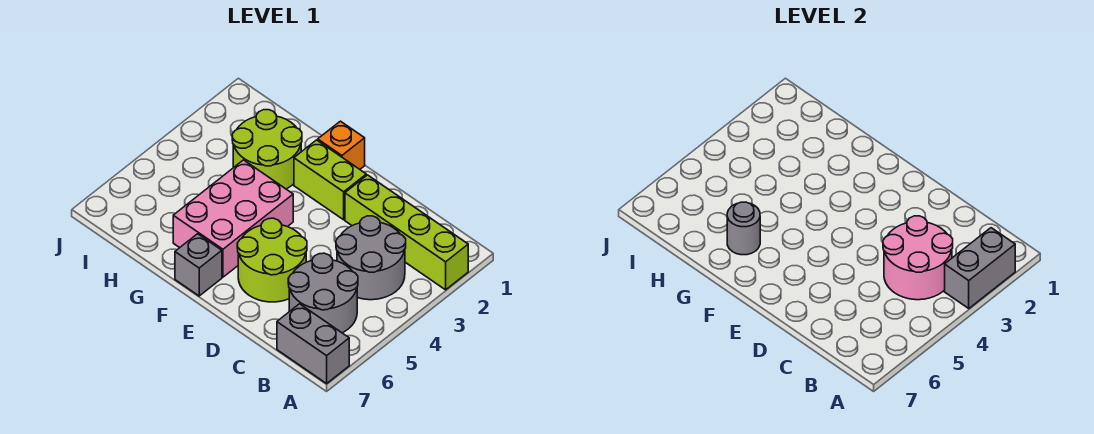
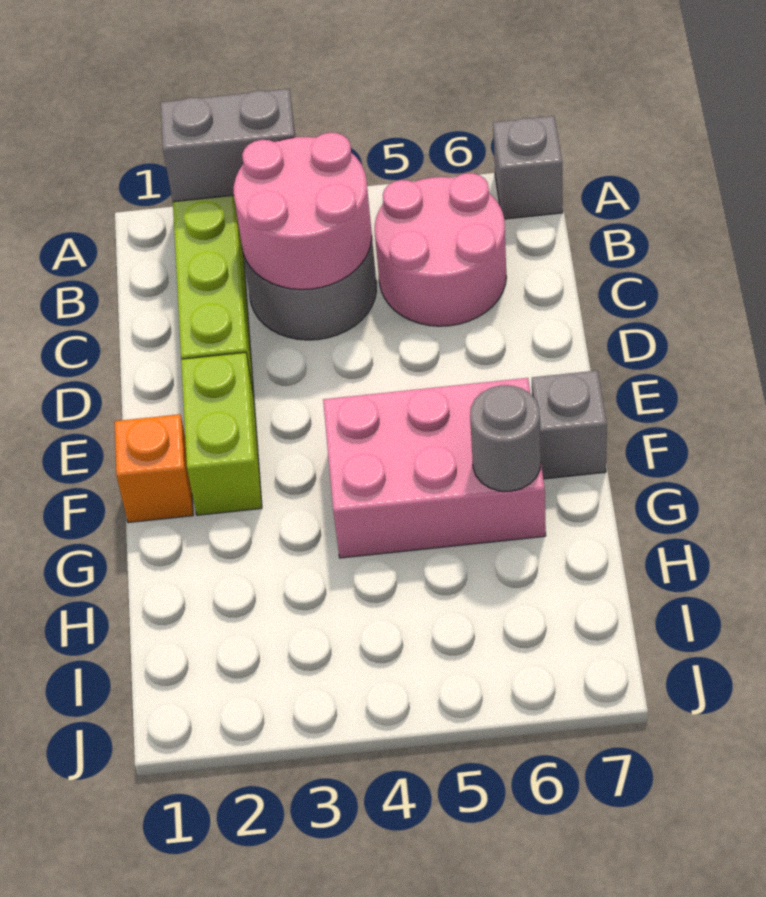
grey 1x2 brick [277,304,349,383] -> grey 1x1 brick [493,116,563,219]
grey 2x2 round brick [288,253,358,333] -> pink 2x2 round brick [375,173,506,326]
lime 2x2 round brick [237,218,307,302] -> none
lime 2x2 round brick [232,110,302,189] -> none

